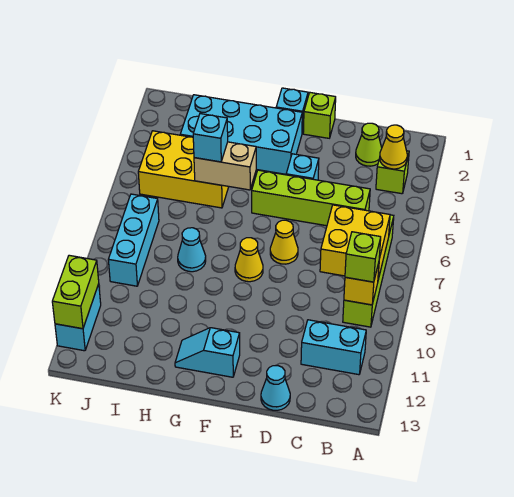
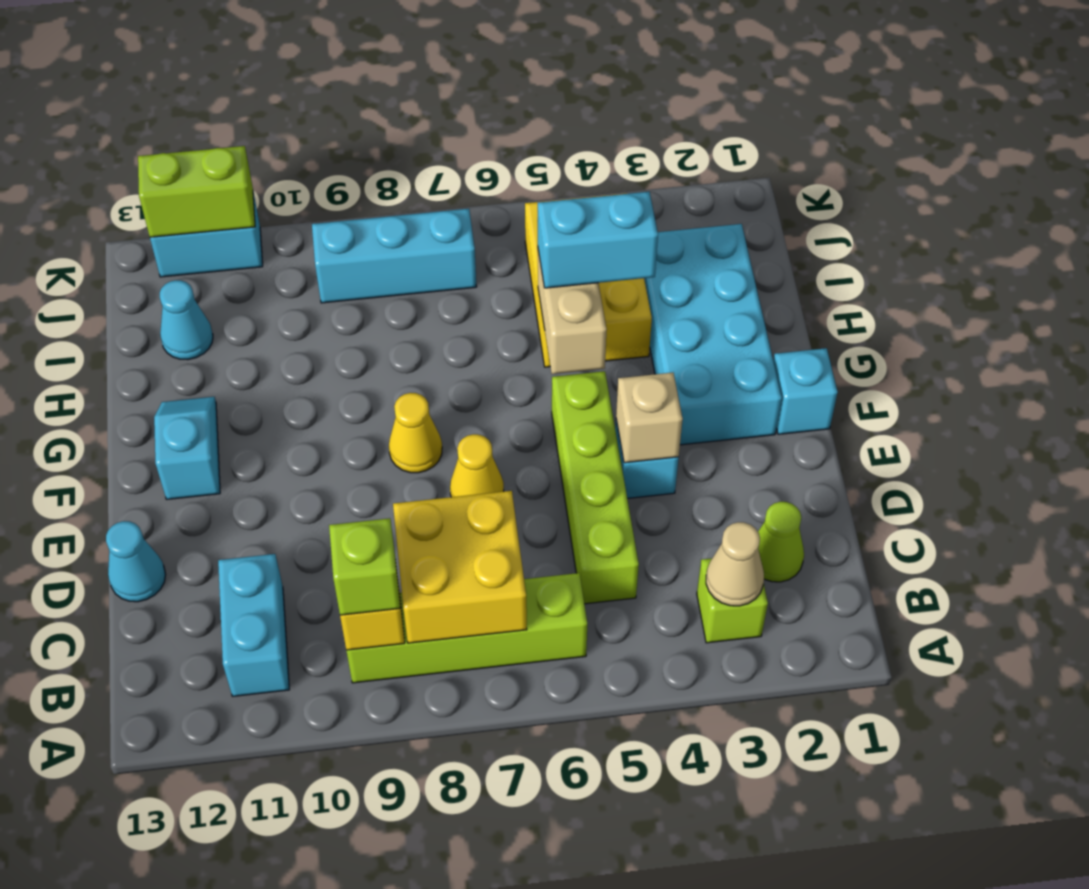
yellow 1x1 cone [380,125,407,169] -> tan 1x1 cone [706,522,764,606]
lime 1x1 brick [303,93,336,138] -> none
none -> tan 1x1 brick [616,373,683,463]
cyan 1x1 brick [193,114,228,162] -> cyan 1x2 brick [538,192,658,288]
cyan 1x1 cone [178,228,206,272] -> cyan 1x1 cone moved to [160,280,213,360]

